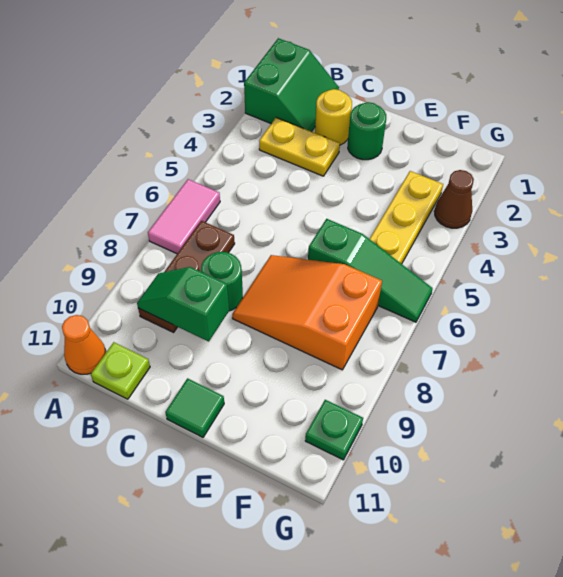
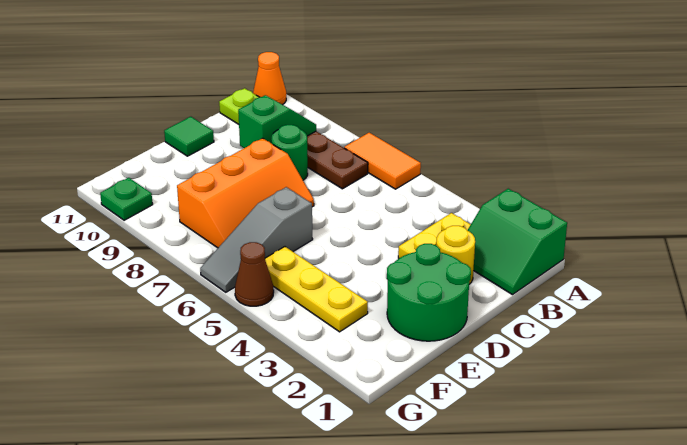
pink 1x2 tile [148,179,220,254] -> orange 1x2 tile [344,133,421,189]
green 1x1 round brick [348,102,386,160] -> green 2x2 round brick [387,244,471,341]
orange 2x3 slope [232,255,382,370] -> orange 2x3 slope turned to [177,138,314,248]
green 1x3 slope [308,219,433,322] -> grey 1x3 slope [200,187,313,292]
brown 1x1 cone [434,170,474,228] -> brown 1x1 cone moved to [235,242,274,306]

